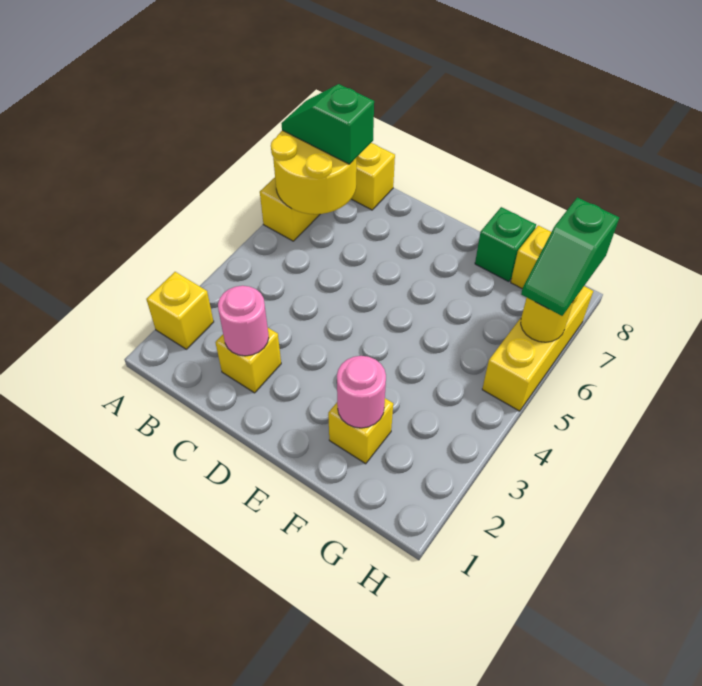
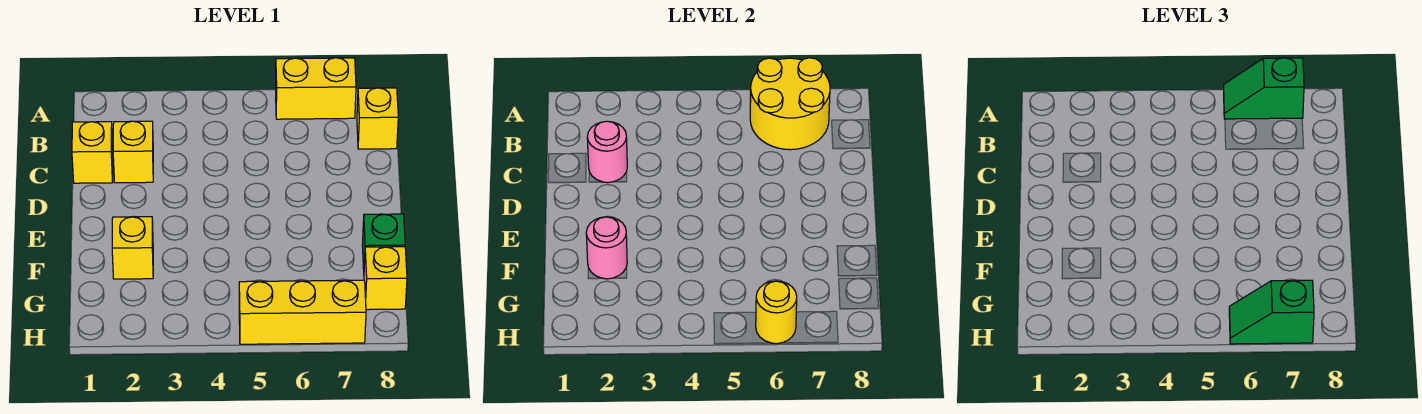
yellow 1x1 brick [146,272,214,349] -> yellow 1x1 brick moved to [72,122,113,183]
green 1x2 slope [281,84,374,164] -> green 1x2 slope turned to [1224,58,1304,119]

